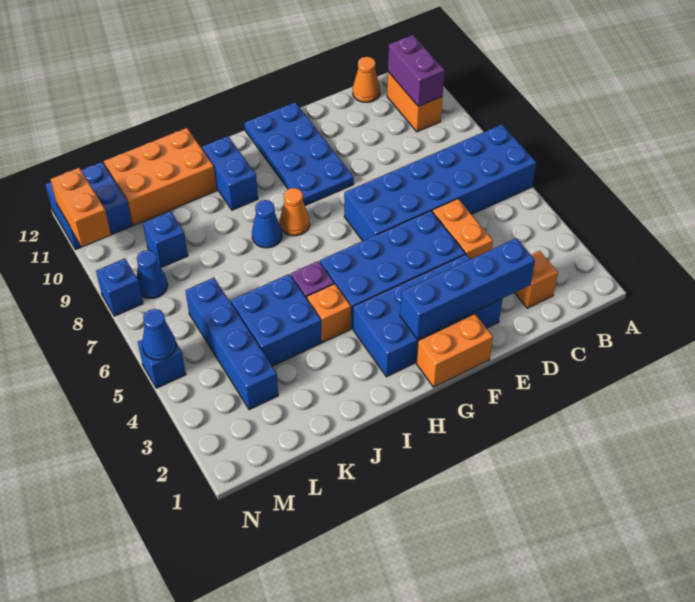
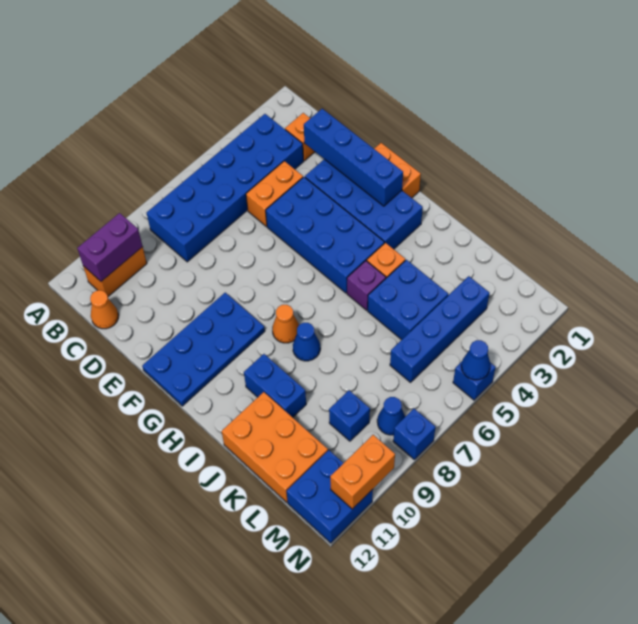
blue 2x6 brick [344,124,536,241] -> blue 2x6 brick turned to [147,114,303,262]
blue 1x2 brick [202,136,258,210] -> blue 1x2 brick turned to [244,354,306,417]

